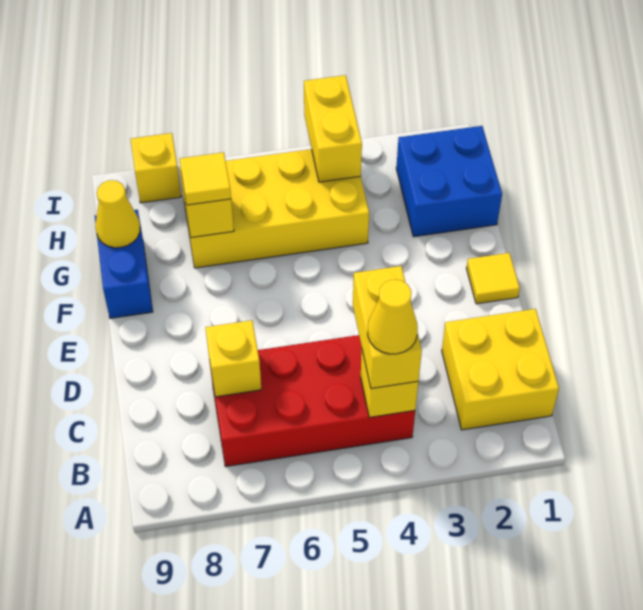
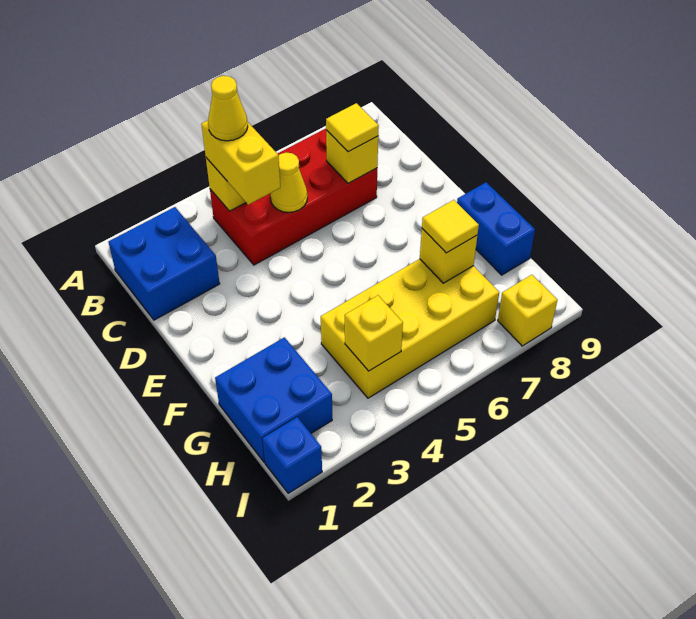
yellow 2x2 brick [442,309,559,430] -> blue 2x2 brick [109,207,220,320]
yellow 1x1 tile [466,253,520,304] -> yellow 1x1 tile moved to [326,103,379,152]
yellow 1x1 cone [95,180,140,248] -> yellow 1x1 cone moved to [270,153,307,212]
yellow 1x2 brick [304,75,362,182] -> yellow 1x1 brick [345,296,403,371]
none -> blue 1x1 brick [263,417,322,493]

